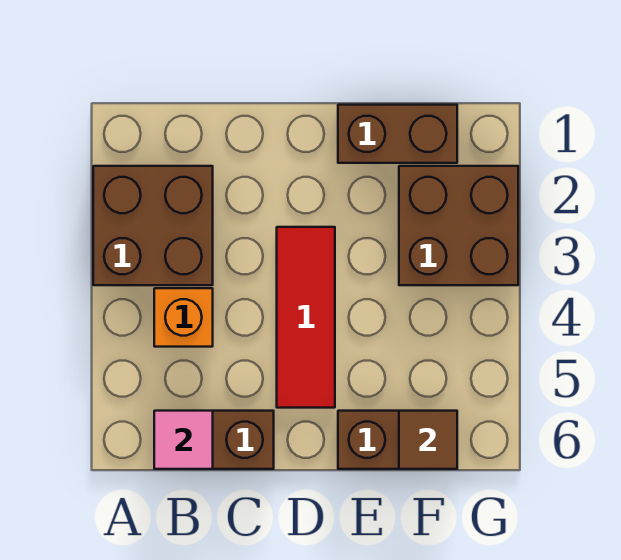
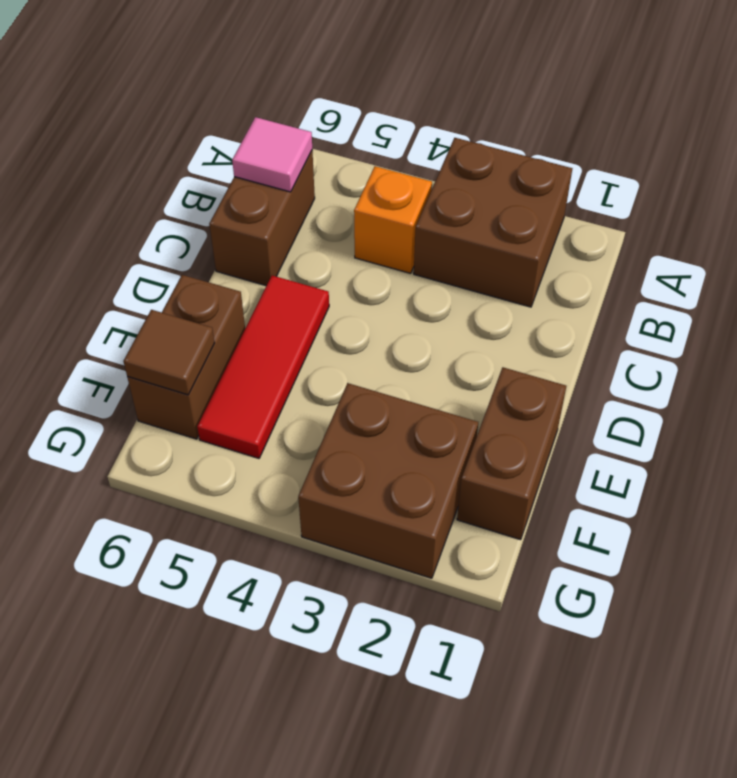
red 1x3 tile [277,227,335,408] -> red 1x3 tile turned to [197,276,329,458]

